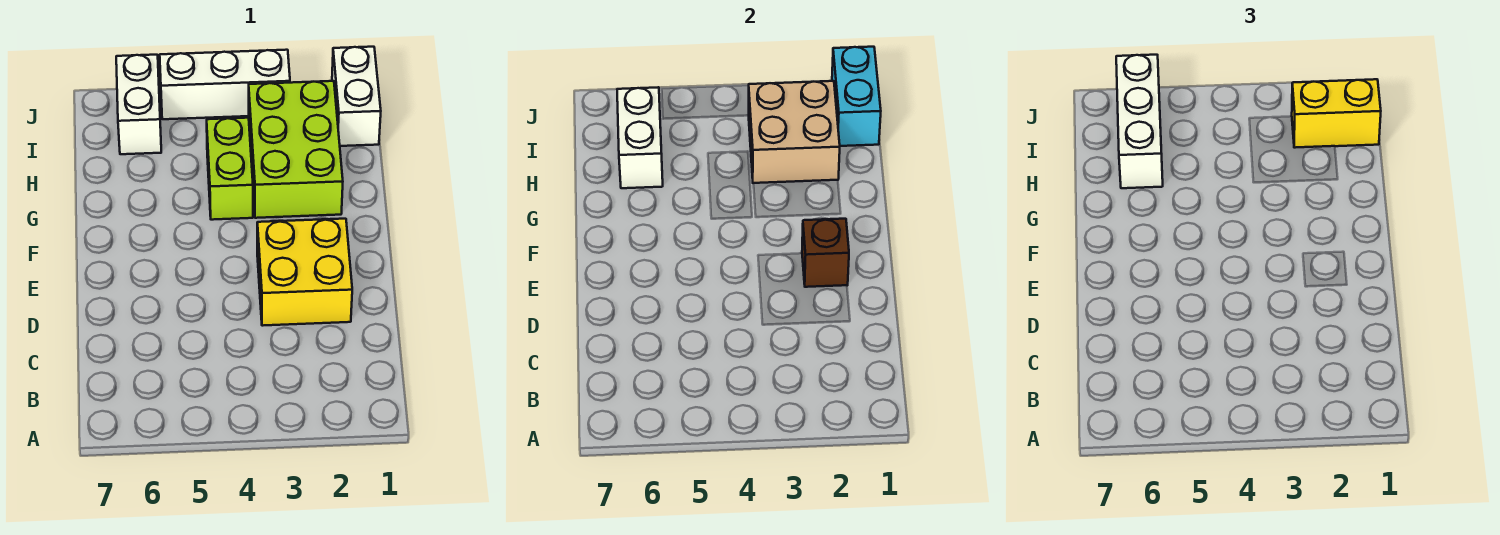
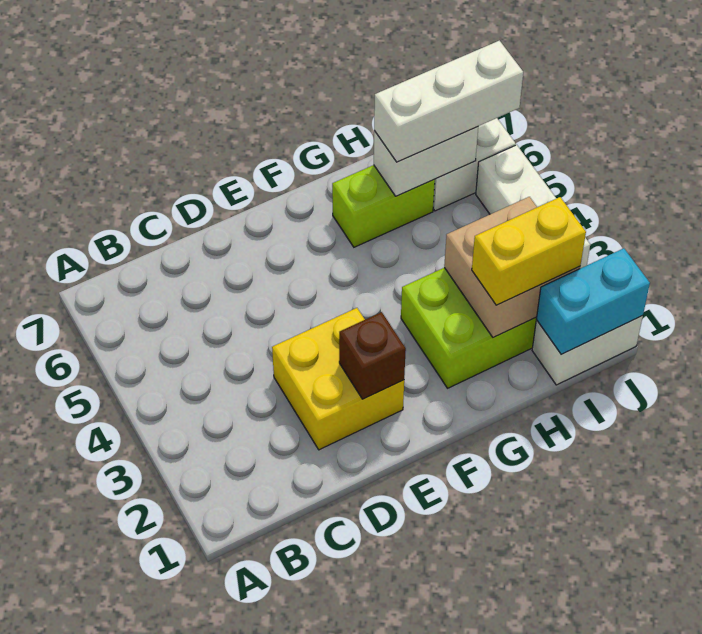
lime 1x2 brick [207,118,253,220] -> lime 1x2 brick moved to [332,165,435,247]
yellow 1x2 brick [1292,79,1381,148] -> yellow 1x2 brick turned to [472,197,586,305]

